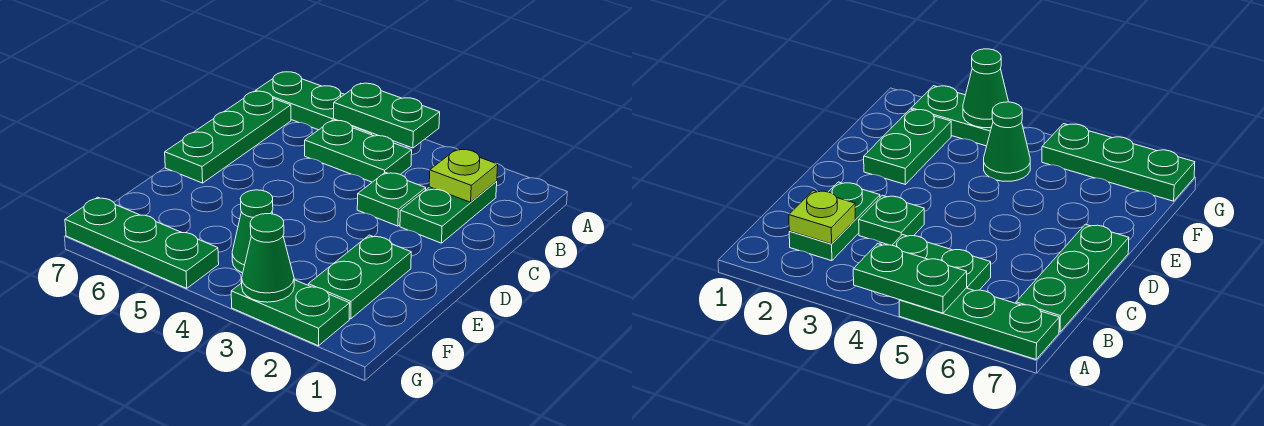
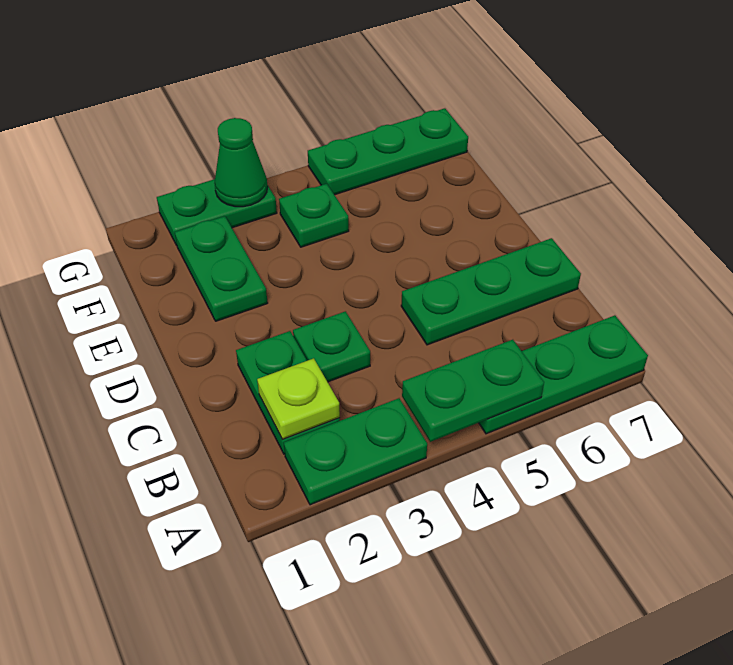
green 1x2 plate [305,120,412,182] -> green 1x2 plate moved to [284,398,427,505]
green 1x3 plate [165,91,291,183] -> green 1x3 plate turned to [401,238,581,345]
green 1x1 cone [232,190,273,273] -> green 1x1 plate [279,184,349,247]

